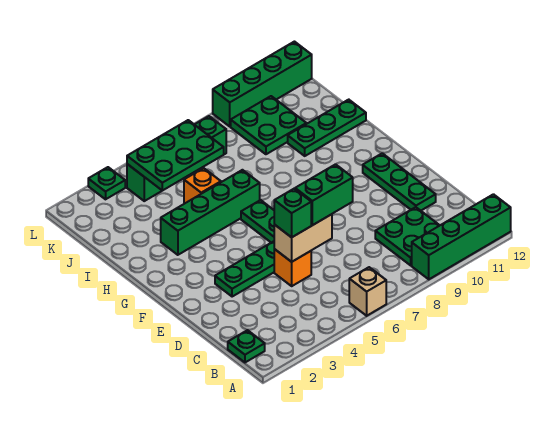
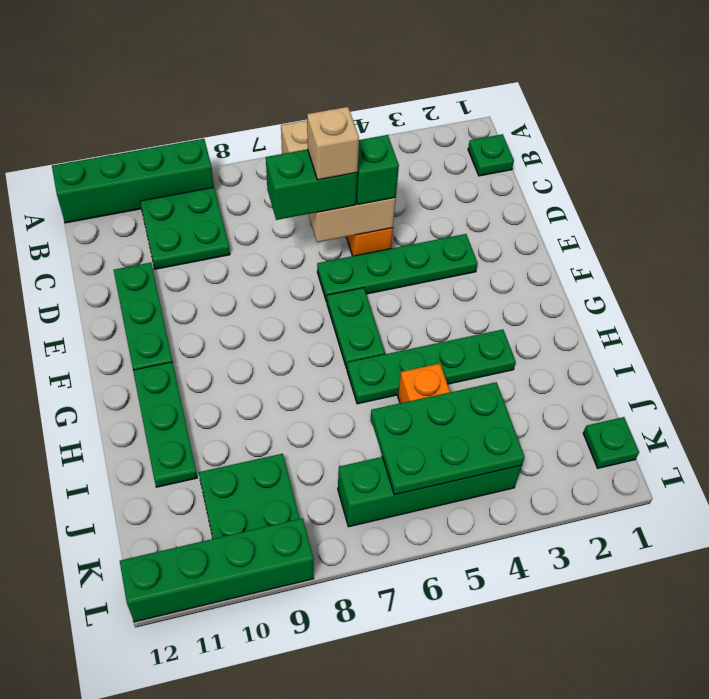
none -> tan 1x1 brick [307,107,359,180]
green 1x4 brick [161,170,260,255] -> green 1x4 plate [347,329,516,404]
green 1x3 plate [288,100,366,156] -> green 1x3 plate turned to [133,362,197,487]
green 1x1 plate [88,167,125,199] -> green 1x1 plate moved to [583,417,639,468]

